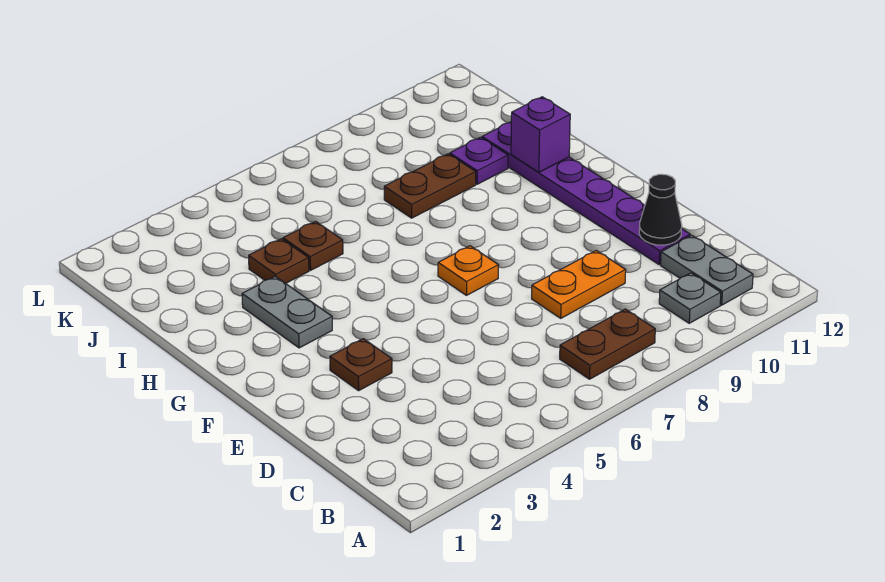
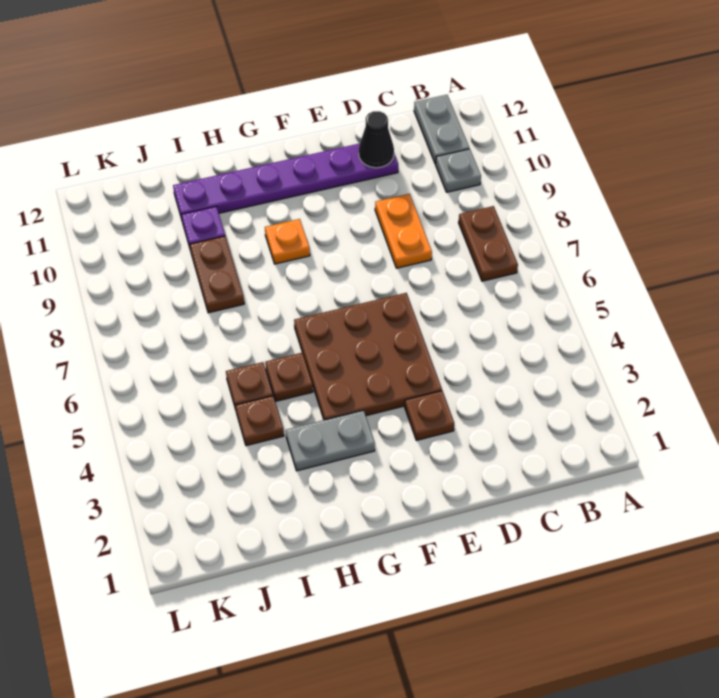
grey 1x2 plate [661,235,753,305] -> grey 1x2 plate turned to [414,95,469,164]
none -> brown 3x3 plate [294,293,442,420]
orange 1x1 plate [438,246,499,295] -> orange 1x1 plate moved to [265,219,310,264]
none -> brown 1x1 plate [265,353,313,401]
purple 1x1 brick [511,97,570,172] -> none

